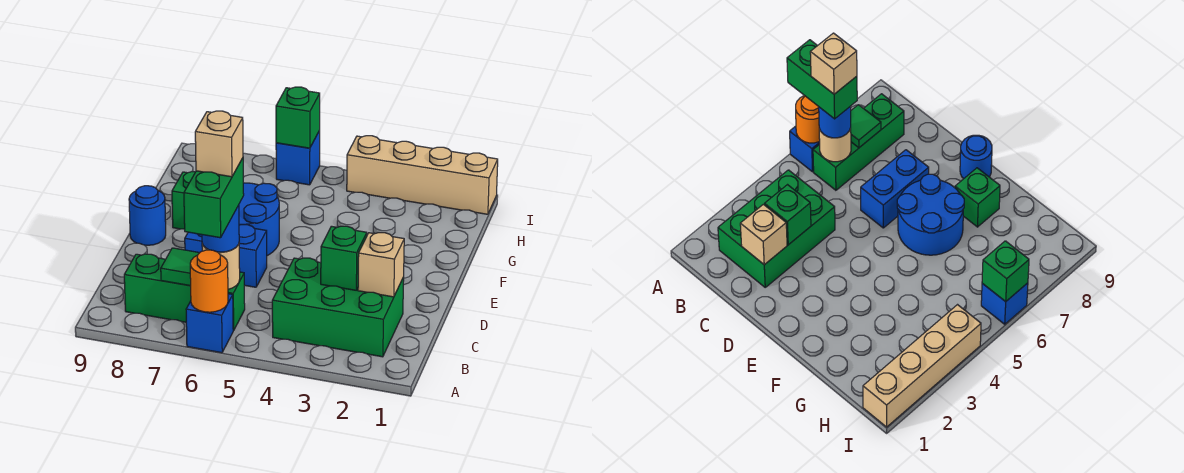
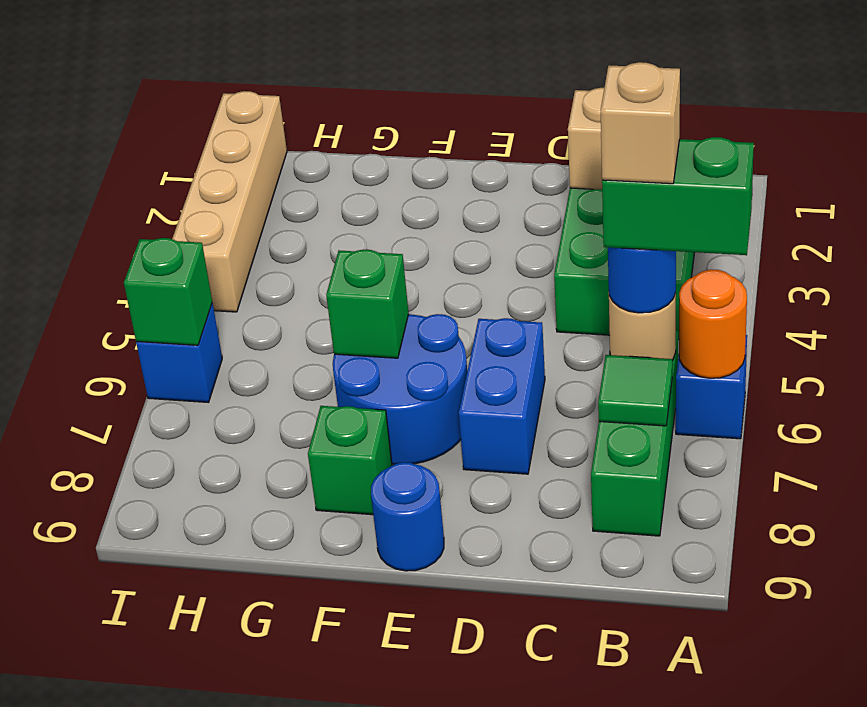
green 1x1 brick [321,226,367,290] -> green 1x1 brick moved to [326,249,409,358]

